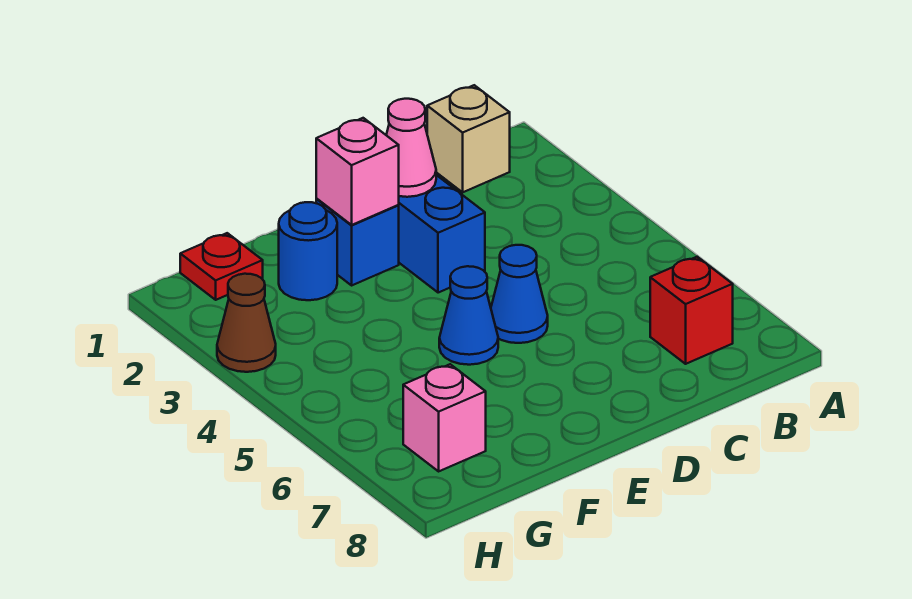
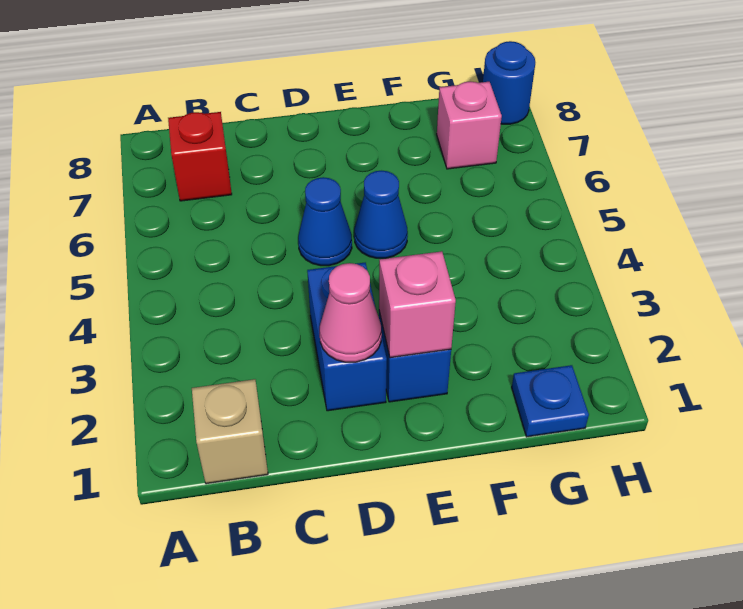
blue 1x1 round brick [279,202,337,300] -> blue 1x1 round brick moved to [483,41,535,124]
red 1x1 plate [180,233,263,300] -> blue 1x1 plate [512,365,589,437]
brown 1x1 cone [217,274,276,372] -> none

